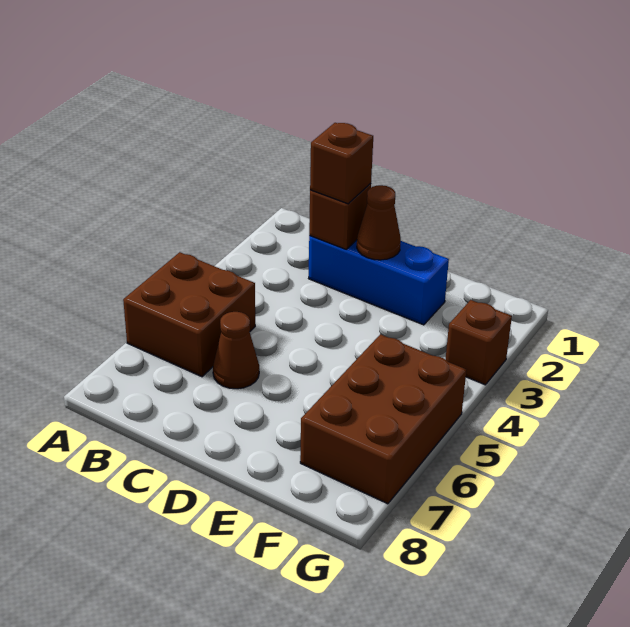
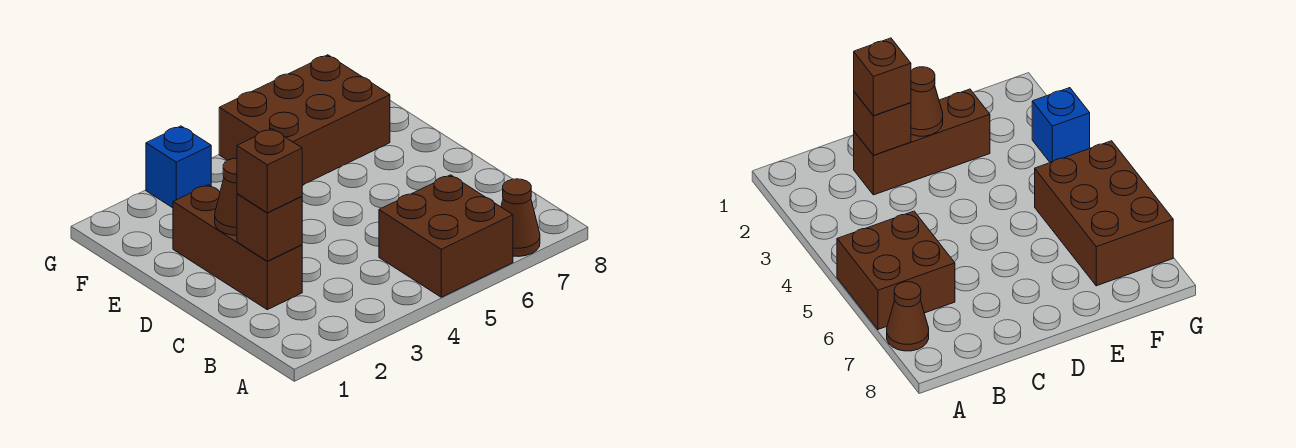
blue 1x3 brick [309,236,449,325] -> brown 1x3 brick [173,185,302,310]
brown 1x1 cone [213,312,259,389] -> brown 1x1 cone moved to [501,179,540,257]
brown 1x1 brick [445,300,512,385] -> blue 1x1 brick [146,126,211,208]

